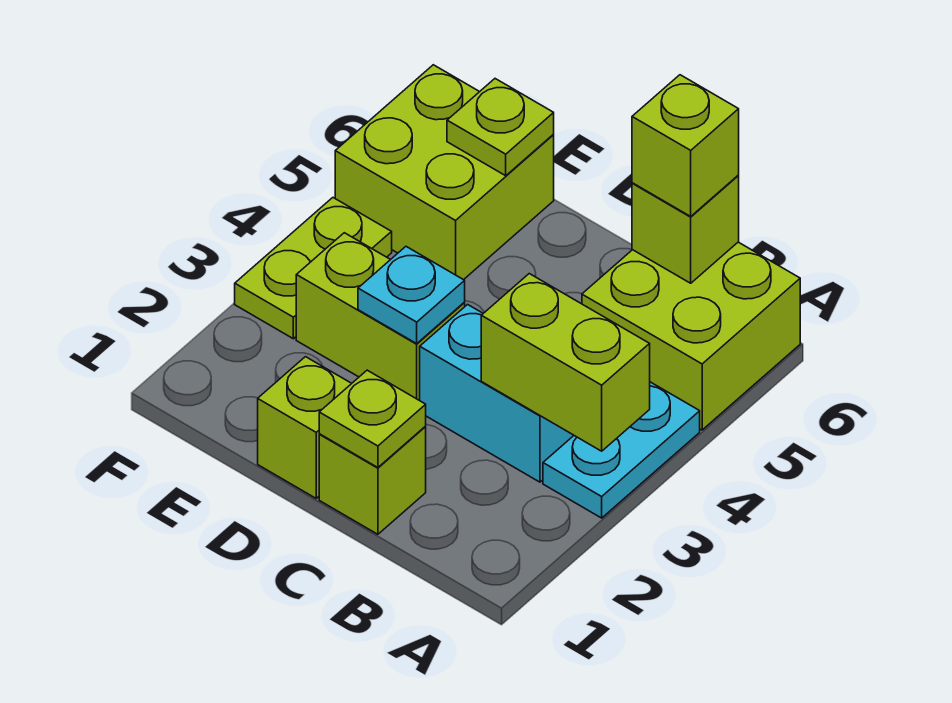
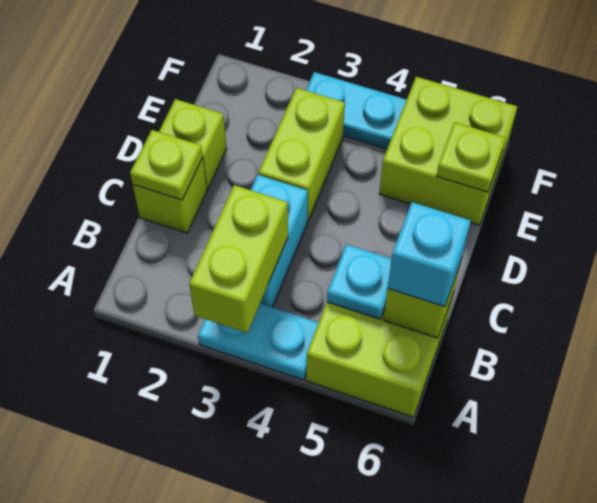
lime 1x1 brick [632,75,739,216] -> cyan 1x1 brick [388,202,471,307]
cyan 1x1 plate [358,247,465,344] -> cyan 1x1 plate moved to [327,244,392,319]
lime 1x2 plate [235,198,392,339] -> cyan 1x2 plate [306,72,407,149]

